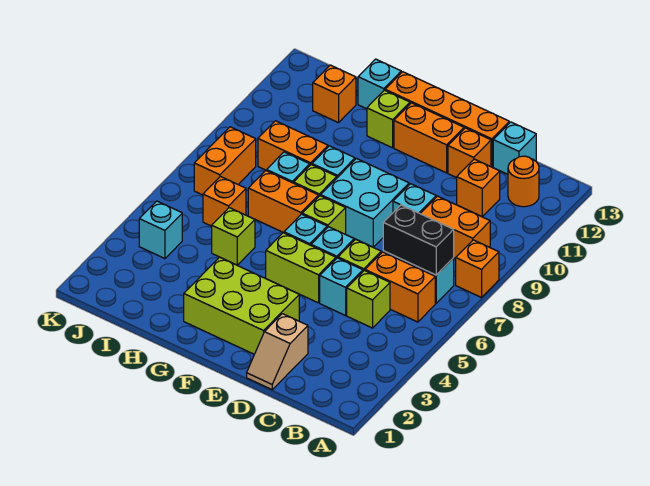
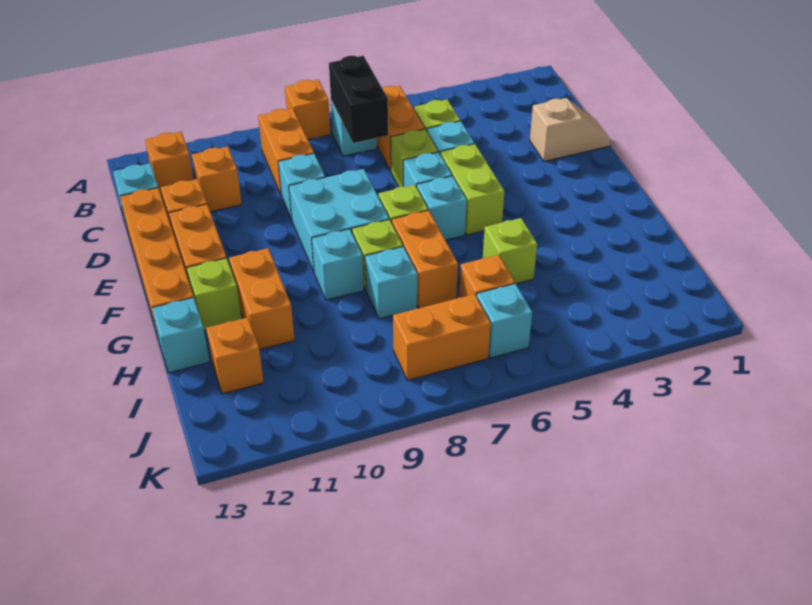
orange 1x1 round brick [508,156,539,207] -> orange 1x1 brick [145,132,194,197]
lime 2x3 brick [184,257,299,354] -> none
orange 1x2 brick [258,121,328,171] -> orange 1x2 brick moved to [229,248,295,350]
cyan 1x1 brick [139,201,182,259] -> cyan 1x1 brick moved to [477,284,532,358]

